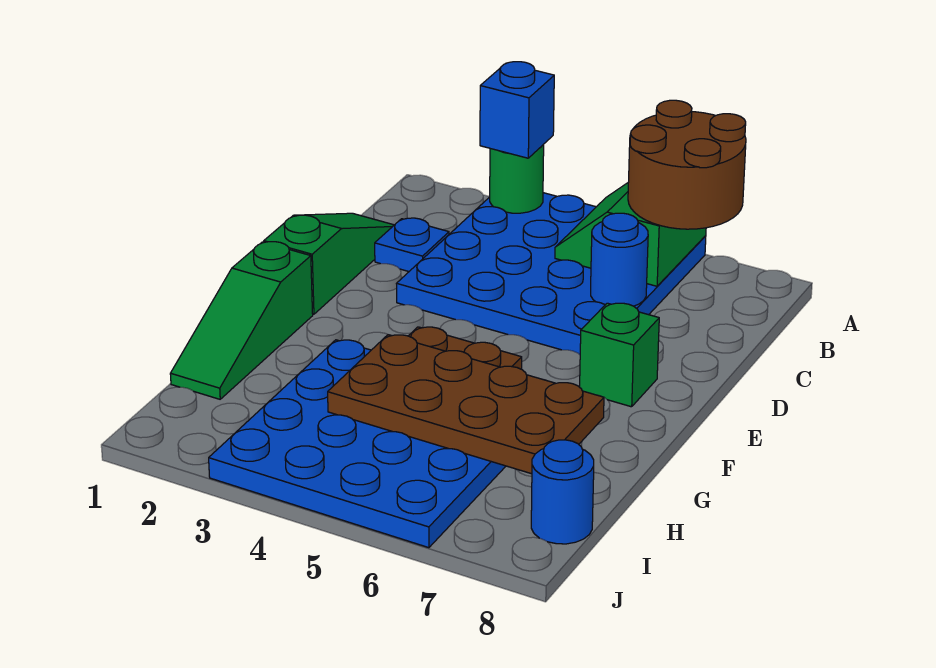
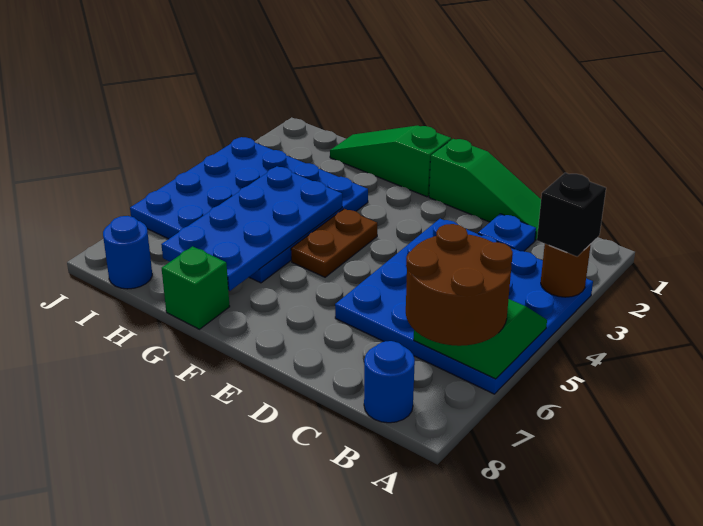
green 1x1 round brick [490,144,544,213] -> brown 1x1 round brick [541,244,591,297]
blue 1x1 brick [480,62,554,158] -> black 1x1 brick [537,173,606,256]
blue 1x1 round brick [591,213,648,306] -> blue 1x1 round brick moved to [364,341,415,423]
green 1x1 brick [580,303,659,407] -> green 1x1 brick moved to [162,246,230,329]
brown 2x4 plate [328,335,604,474] -> blue 2x4 plate [161,166,342,291]

